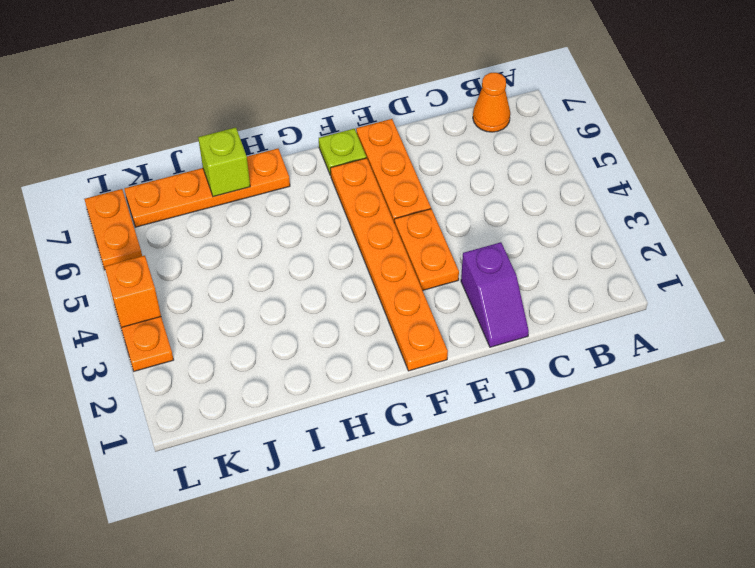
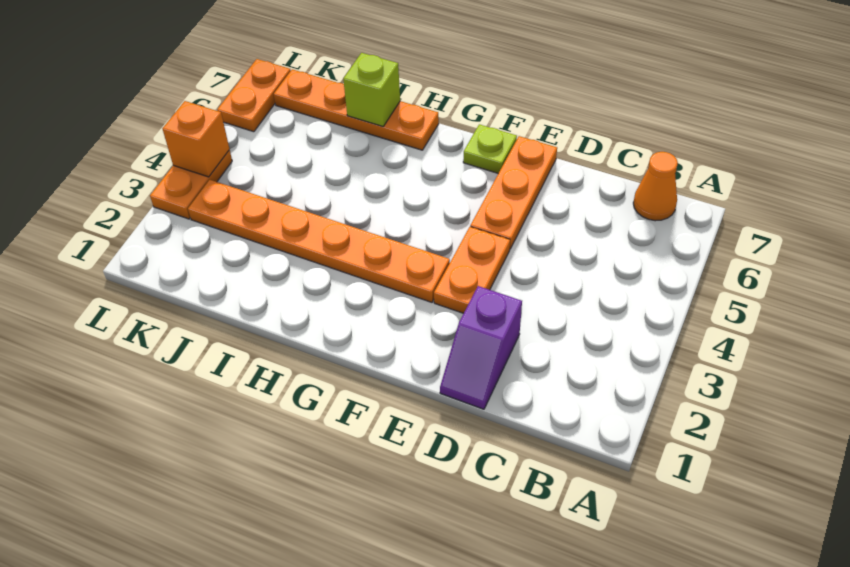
orange 1x6 plate [330,158,448,371] -> orange 1x6 plate turned to [188,180,450,302]

